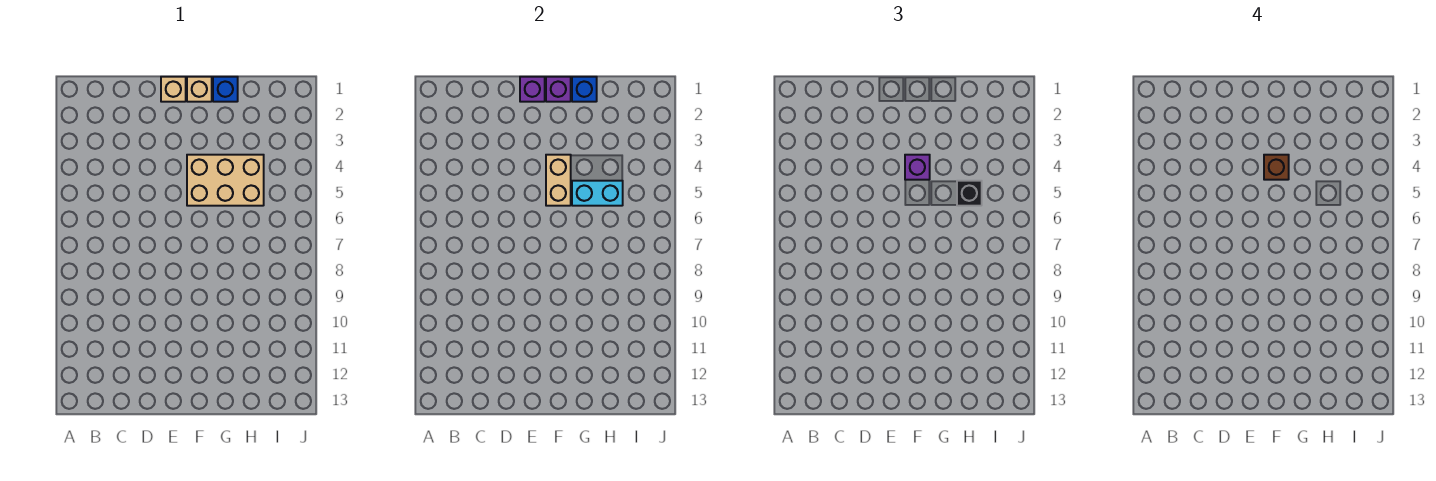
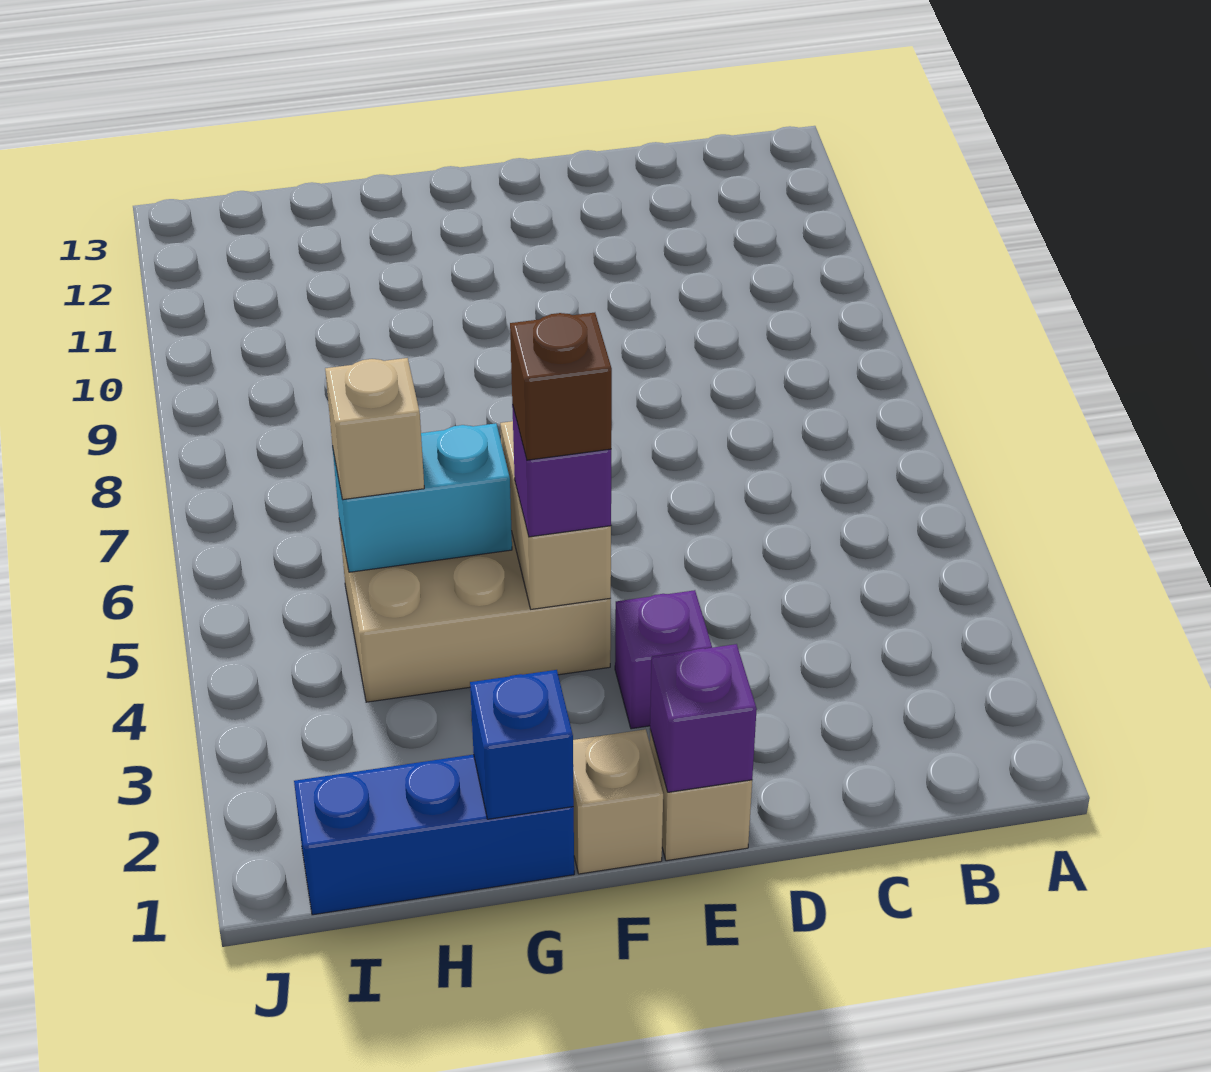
purple 1x1 brick [546,77,571,102] -> purple 1x1 brick moved to [615,590,712,729]
blue 1x1 brick [213,77,238,102] -> blue 1x3 brick [294,754,574,915]
black 1x1 brick [957,181,982,206] -> tan 1x1 brick [325,358,424,500]

